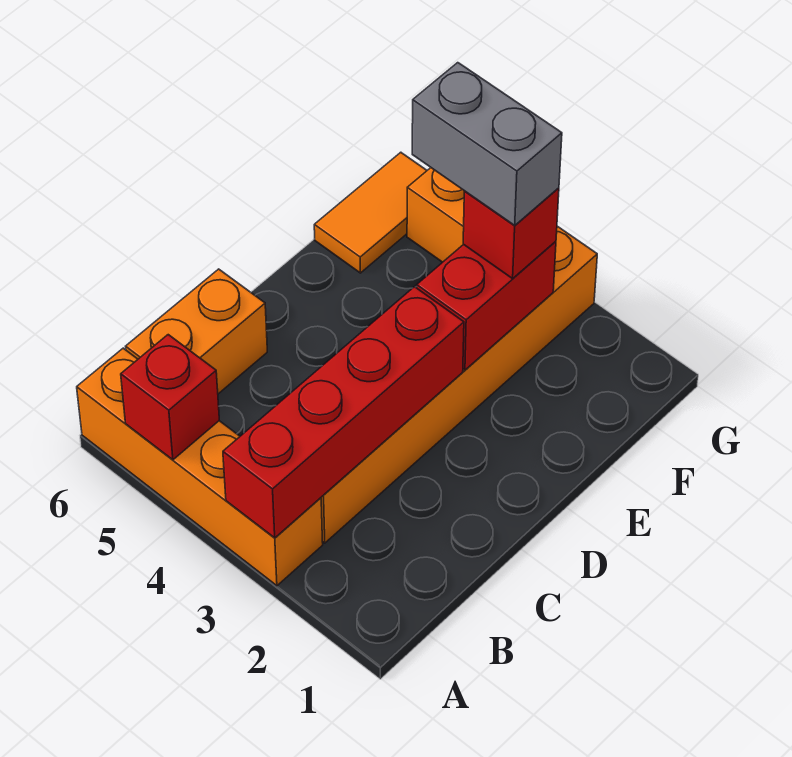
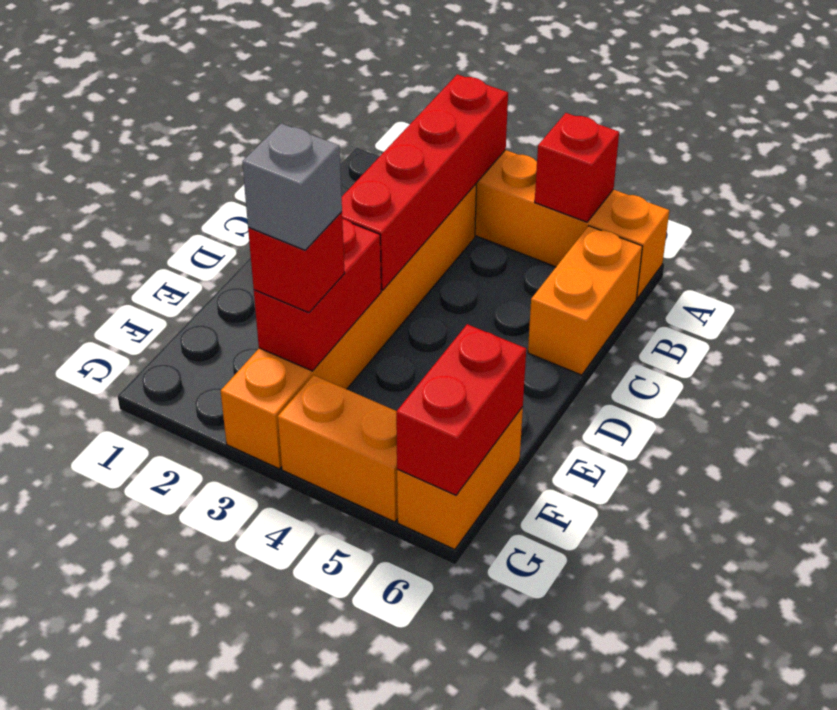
grey 1x2 brick [412,63,562,225] -> grey 1x1 brick [242,123,342,250]
orange 1x2 tile [314,152,427,273] -> orange 1x2 brick [397,407,523,549]
none -> red 1x2 brick [396,324,526,495]

